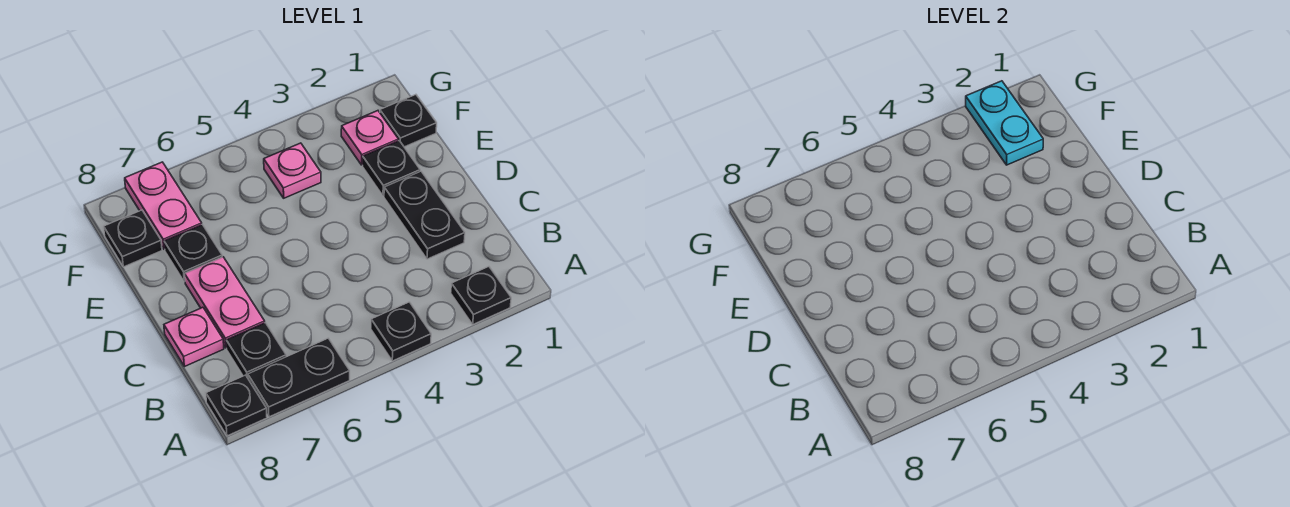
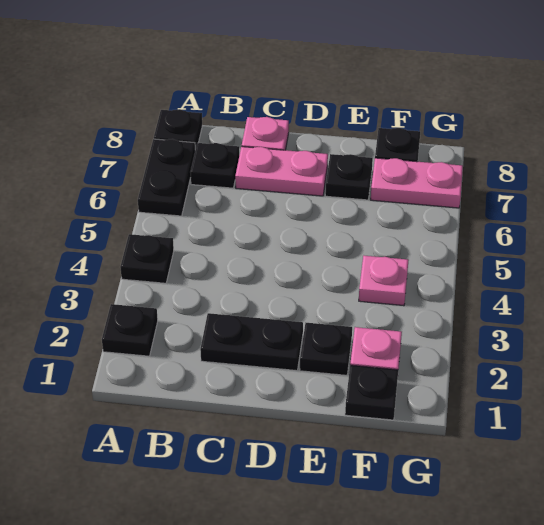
cyan 1x2 plate [966,81,1043,165] -> none

